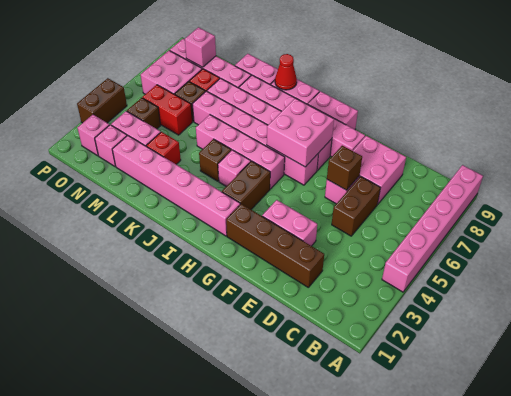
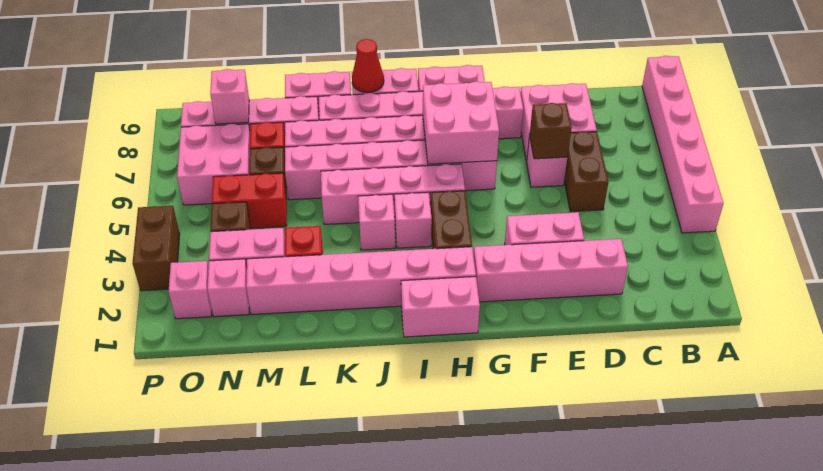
brown 1x4 brick [226,204,324,287] -> pink 1x4 brick [473,239,628,302]
none -> pink 1x2 brick [401,277,480,337]
brown 1x1 brick [199,139,231,181] -> pink 1x1 brick [358,194,395,250]

